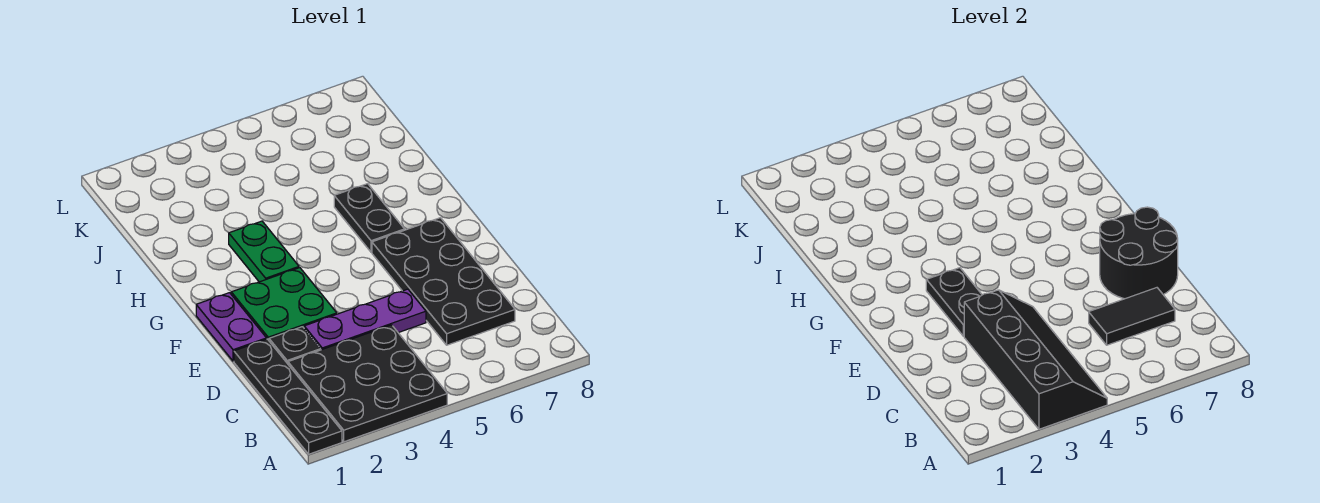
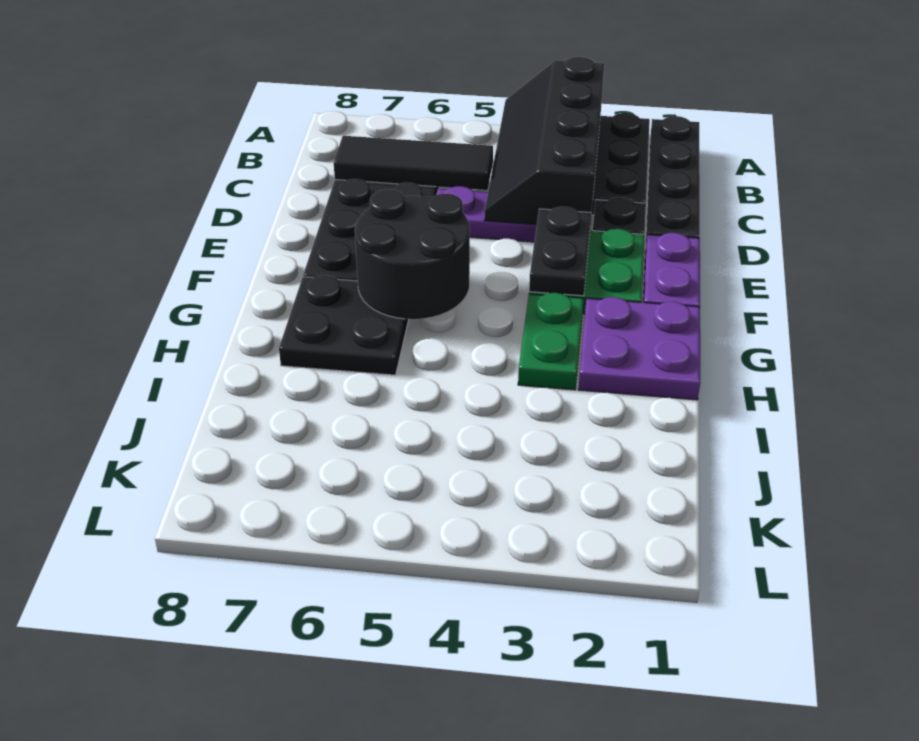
black 1x2 tile [1089,288,1175,345] -> black 1x3 tile [334,136,493,190]
black 2x2 round brick [1100,207,1178,299] -> black 2x2 round brick moved to [355,190,470,319]
none -> purple 2x2 plate [579,297,700,400]
black 1x2 plate [334,184,404,252] -> black 2x2 plate [279,275,409,375]

